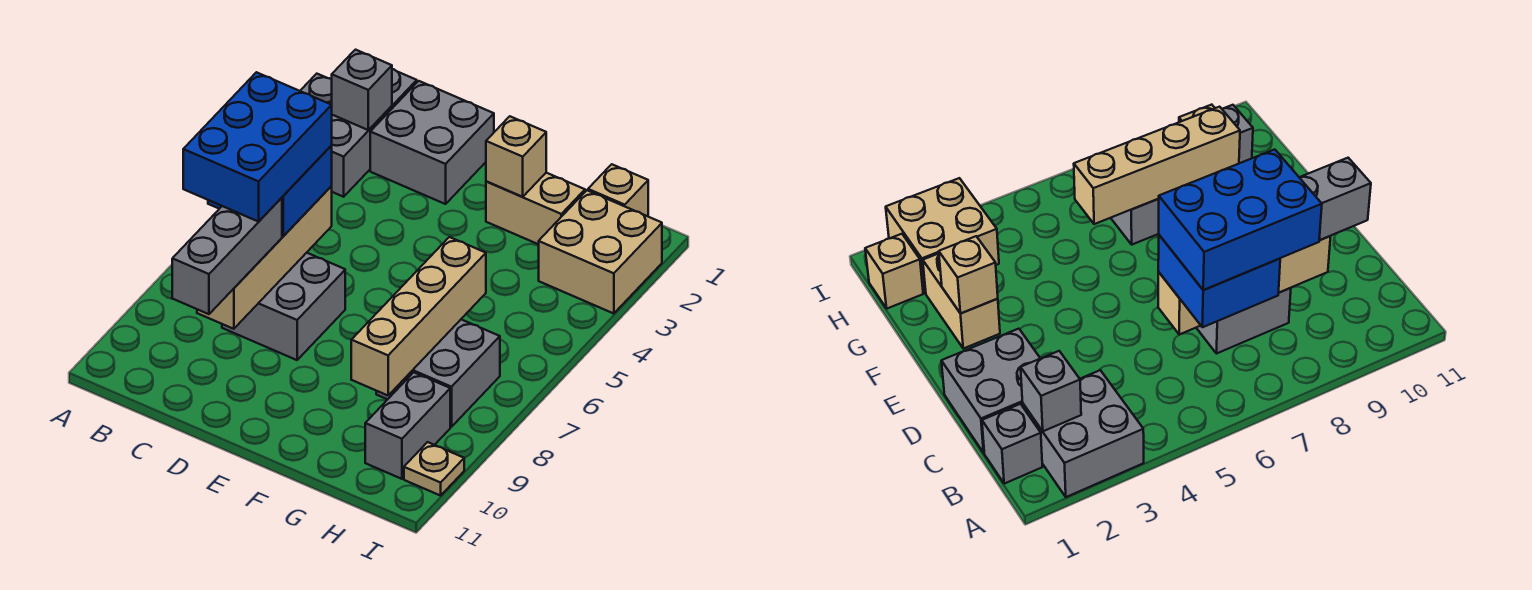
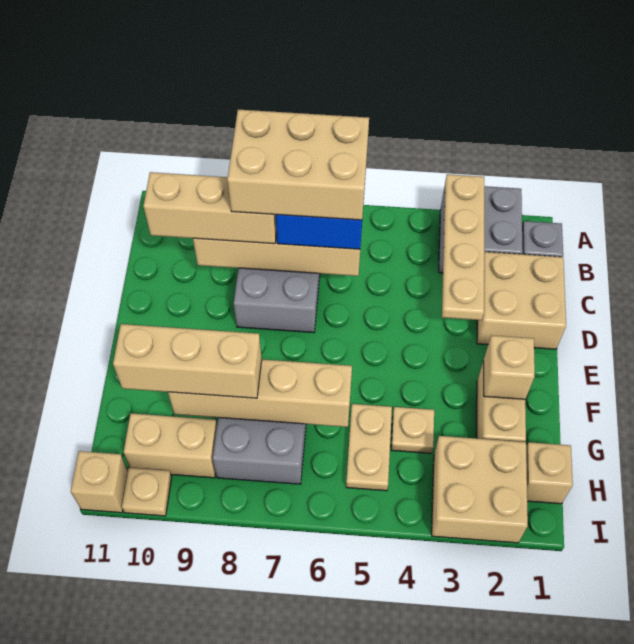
none -> tan 1x4 plate [442,174,484,320]
grey 1x1 brick [332,50,392,130] -> none
blue 2x3 brick [183,72,332,222] -> tan 2x3 brick [227,110,369,220]
grey 2x2 brick [370,81,494,204] -> tan 2x2 brick [477,252,566,349]
grey 1x3 brick [172,198,282,314] -> tan 1x3 brick [143,172,277,244]
none -> tan 1x1 plate [391,407,434,453]
none -> tan 1x2 plate [346,404,392,491]
none -> tan 1x3 brick [113,324,262,398]
grey 1x2 brick [365,372,450,479] -> tan 1x2 brick [124,413,217,478]
none -> tan 1x1 brick [71,451,128,513]

